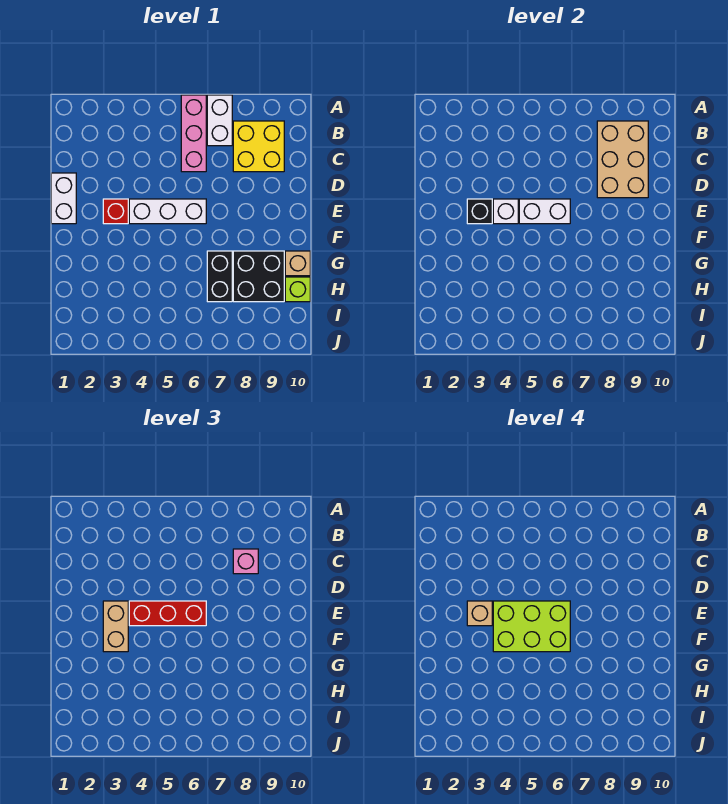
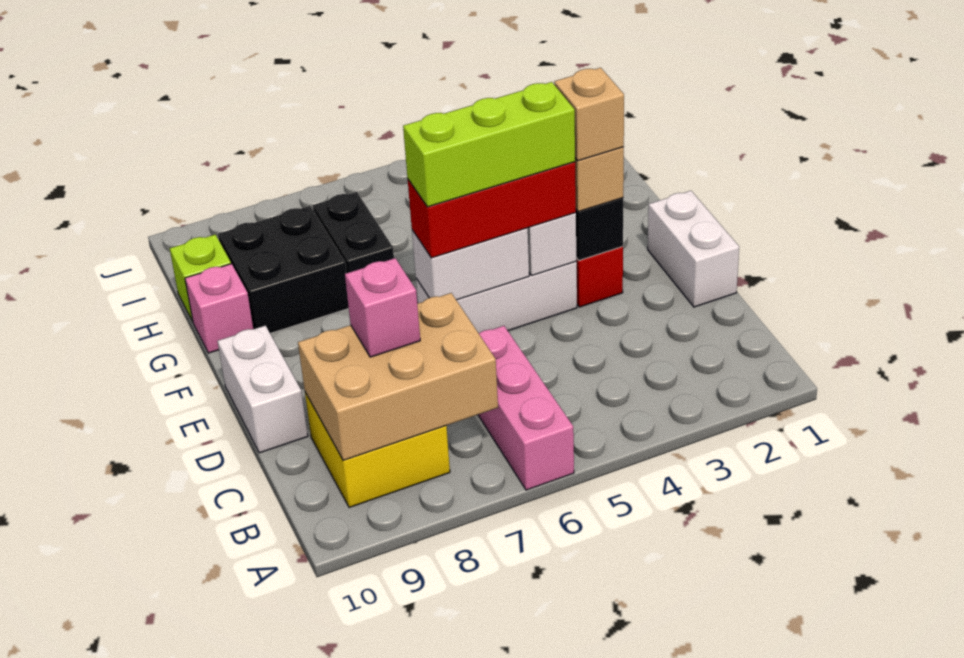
white 1x2 brick [207,95,232,146] -> white 1x2 brick moved to [218,326,308,453]
tan 2x3 brick [597,121,648,198] -> tan 2x3 brick turned to [298,293,498,460]
lime 2x3 brick [493,601,570,652] -> lime 1x3 brick [403,82,575,207]
tan 1x1 brick [285,251,310,276] -> pink 1x1 brick [185,264,253,353]

